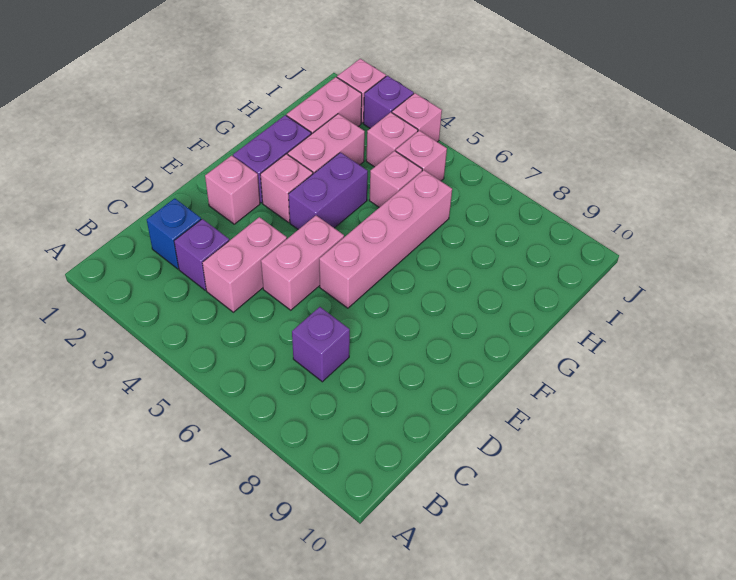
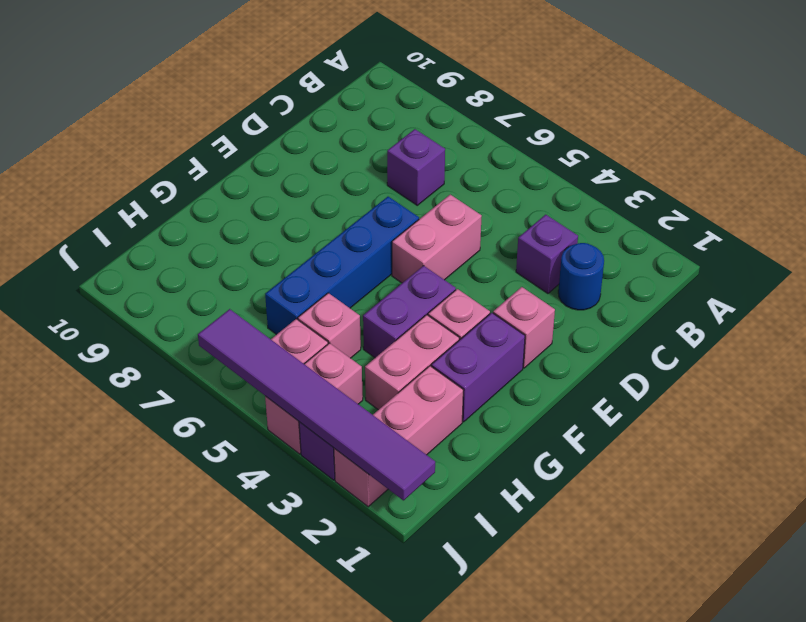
blue 1x1 brick [147,198,201,269] -> blue 1x1 round brick [558,243,604,310]
pink 1x2 brick [202,217,287,312] -> none
pink 1x4 brick [319,170,452,308] -> blue 1x4 brick [265,197,419,335]
none -> purple 1x6 tile [198,309,435,501]

